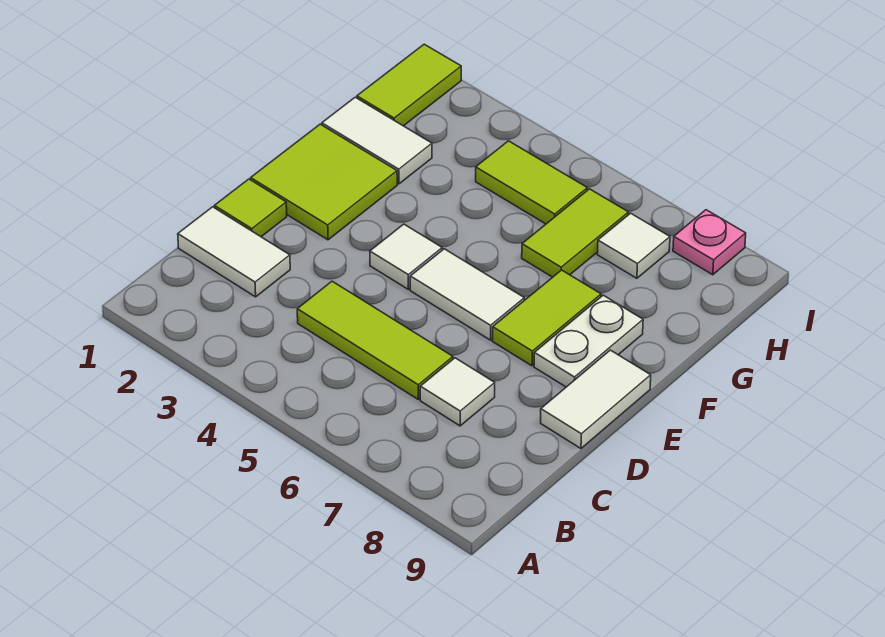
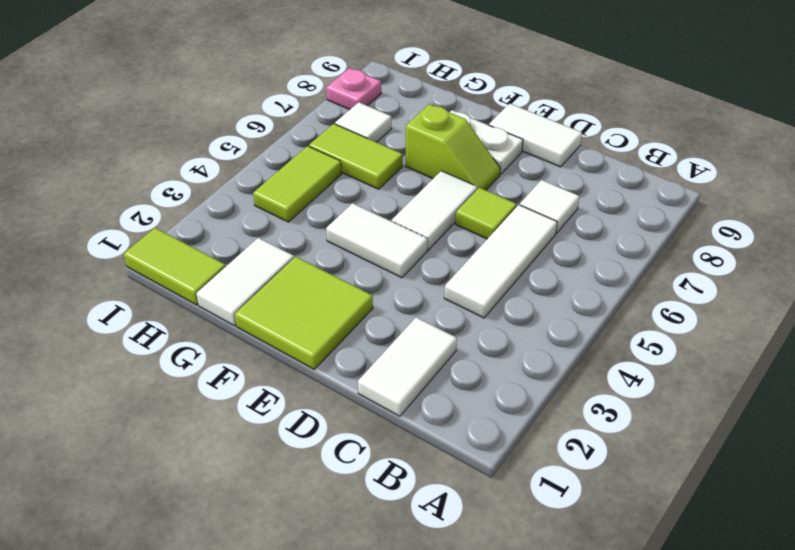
lime 1x3 tile [297,281,453,399] -> white 1x3 tile [444,205,557,318]
lime 1x1 tile [214,179,287,237] -> lime 1x1 tile moved to [456,188,517,239]
white 1x1 tile [370,224,442,289] -> white 1x2 tile [326,203,428,278]
lime 1x2 tile [492,270,601,366] -> lime 1x2 slope [405,104,500,190]

